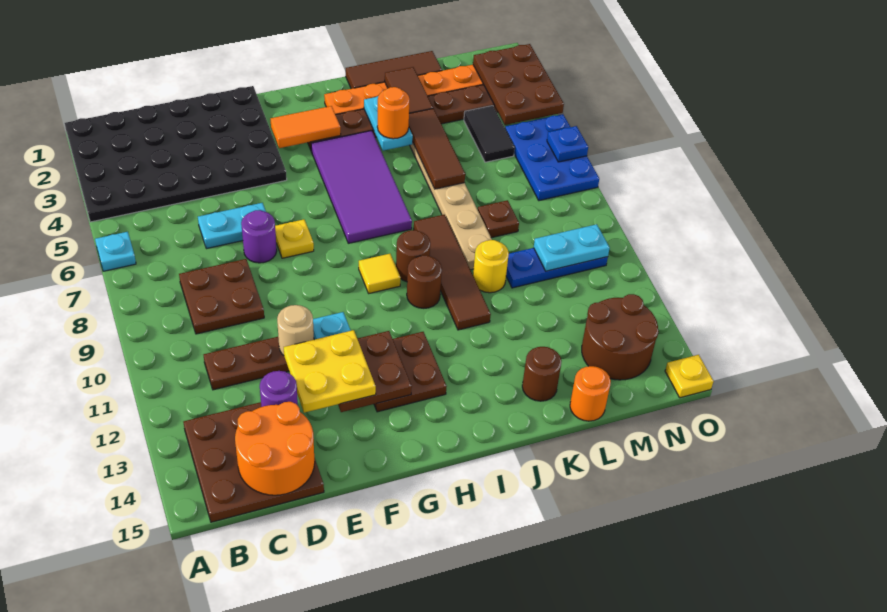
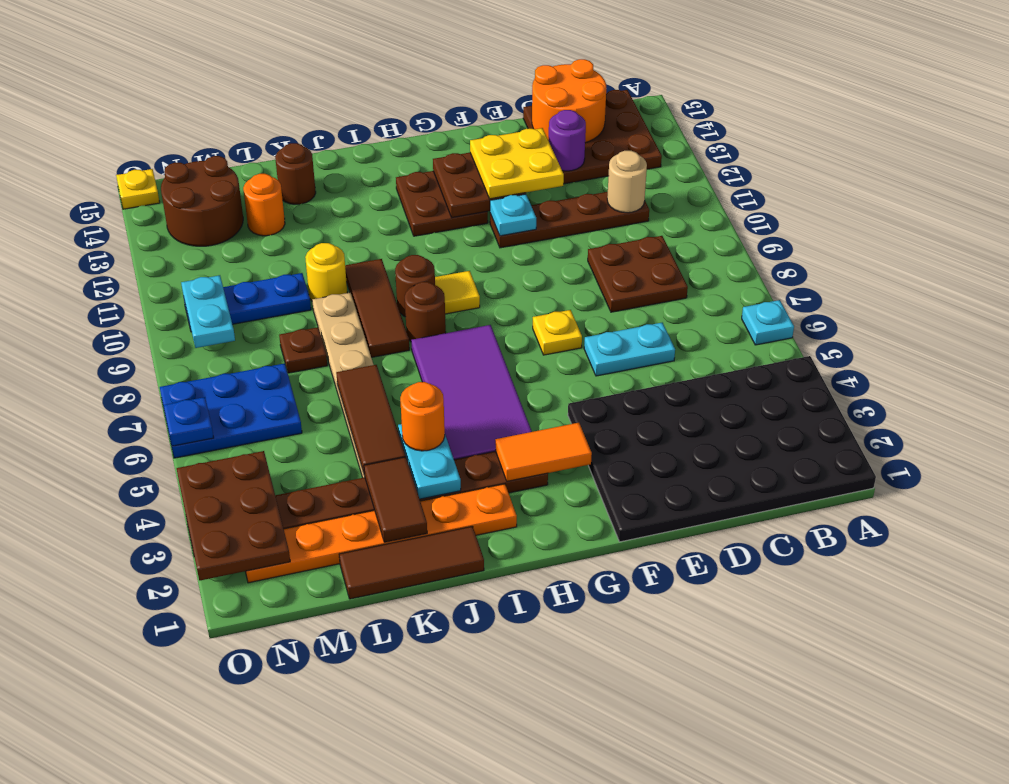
purple 1x1 round brick [241,210,277,263] -> none
tan 1x1 round brick [277,305,314,355] -> tan 1x1 round brick moved to [607,151,647,213]
brown 1x1 round brick [407,256,442,308] -> brown 1x1 round brick moved to [405,282,446,342]
brown 1x4 tile [414,215,491,330] -> brown 1x3 tile [345,259,409,357]
orange 1x1 round brick [570,366,611,421] -> orange 1x1 round brick moved to [243,174,285,236]
black 1x2 tile [464,106,515,162] -> none
cyan 1x2 plate [534,224,610,271] -> cyan 1x2 plate turned to [181,275,235,348]
blue 2x3 plate [505,114,599,201] -> blue 2x3 plate turned to [160,363,302,458]

